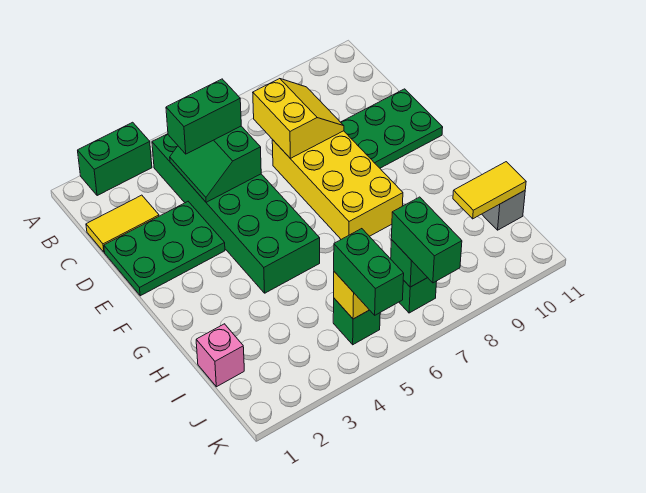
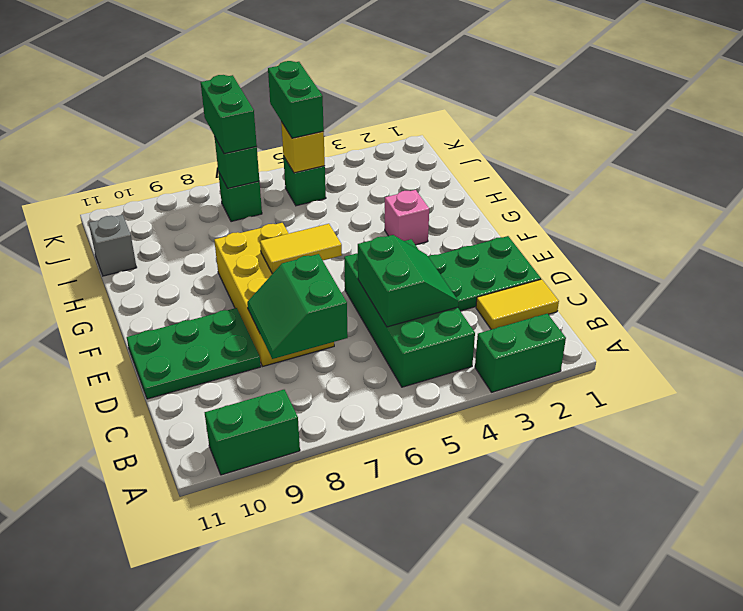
green 2x6 brick [152,134,320,293] -> green 2x4 brick [344,239,475,387]
green 1x2 brick [166,79,241,154] -> green 1x2 brick moved to [205,390,300,475]
yellow 2x2 slope [253,79,344,158] -> green 2x2 slope [247,254,348,359]
pink 1x1 brick [196,324,244,387] -> pink 1x1 brick moved to [385,190,429,245]
yellow 1x2 tile [453,162,526,219] -> yellow 1x2 tile moved to [260,224,342,274]

